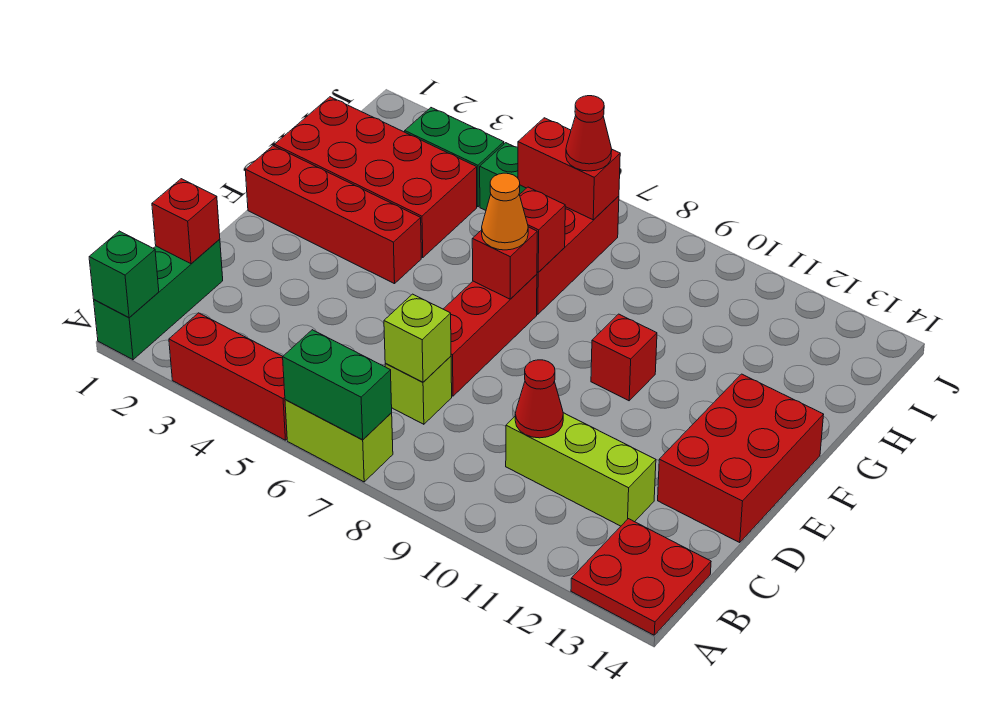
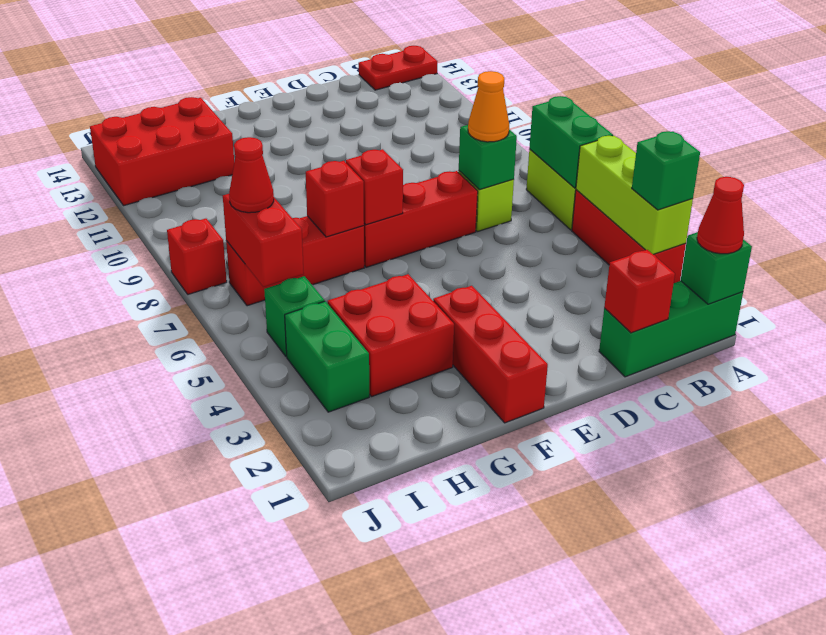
none -> green 1x1 brick [632,131,700,210]
red 2x2 plate [571,519,711,635] -> red 1x2 plate [359,46,438,90]
lime 1x1 brick [384,294,451,382] -> green 1x1 brick [459,125,517,190]
lime 1x3 brick [506,413,656,526] -> lime 1x3 brick moved to [576,136,693,254]
red 1x1 cone [515,360,563,438] -> red 1x1 cone moved to [697,177,744,254]
red 2x3 brick [658,374,824,543] -> red 2x3 brick moved to [90,97,234,206]
red 1x4 brick [245,146,421,284] -> red 1x3 brick [433,286,548,423]
orange 1x1 cone [482,173,528,250] -> orange 1x1 cone moved to [468,71,509,142]
red 1x1 brick [591,314,657,401] -> red 1x1 brick moved to [167,219,227,294]
red 2x4 brick [274,97,477,258] -> red 2x2 brick [328,274,454,397]

